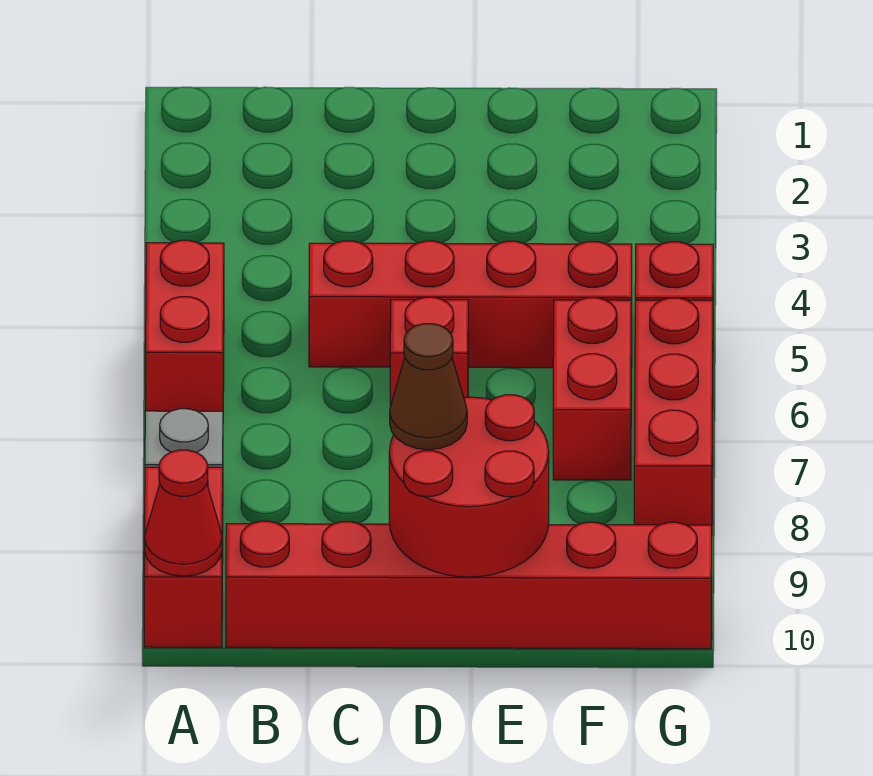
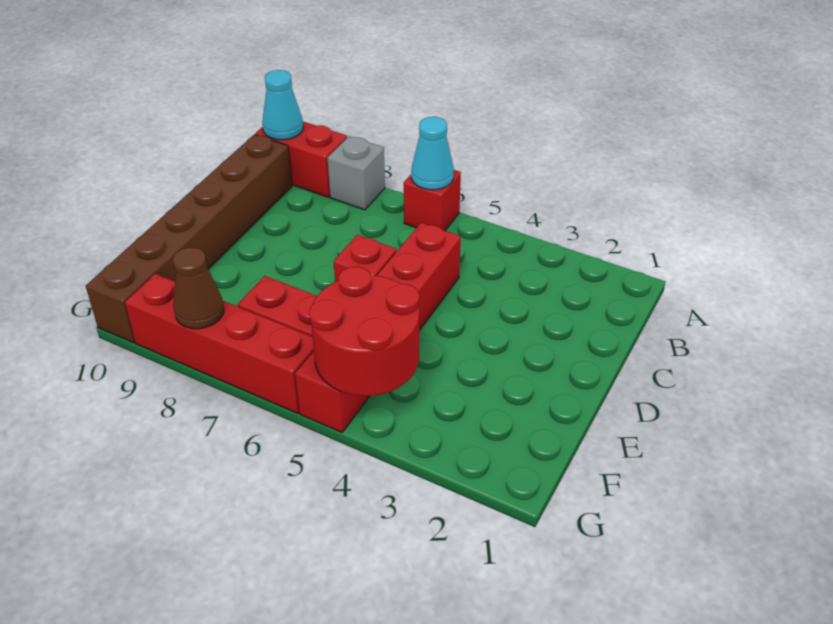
red 1x2 brick [146,240,224,411] -> red 1x1 brick [404,170,461,230]
none -> cyan 1x1 cone [411,117,454,190]
red 1x1 cone [145,450,222,576] -> cyan 1x1 cone [262,70,303,140]
red 1x6 brick [226,521,712,649] -> brown 1x6 brick [86,135,292,343]
red 2x2 round brick [389,395,549,577] -> red 2x2 round brick moved to [309,267,419,396]
brown 1x1 cone [390,324,467,450] -> brown 1x1 cone moved to [173,247,224,329]
red 1x3 brick [634,298,713,525] -> red 1x4 brick [125,274,314,413]

